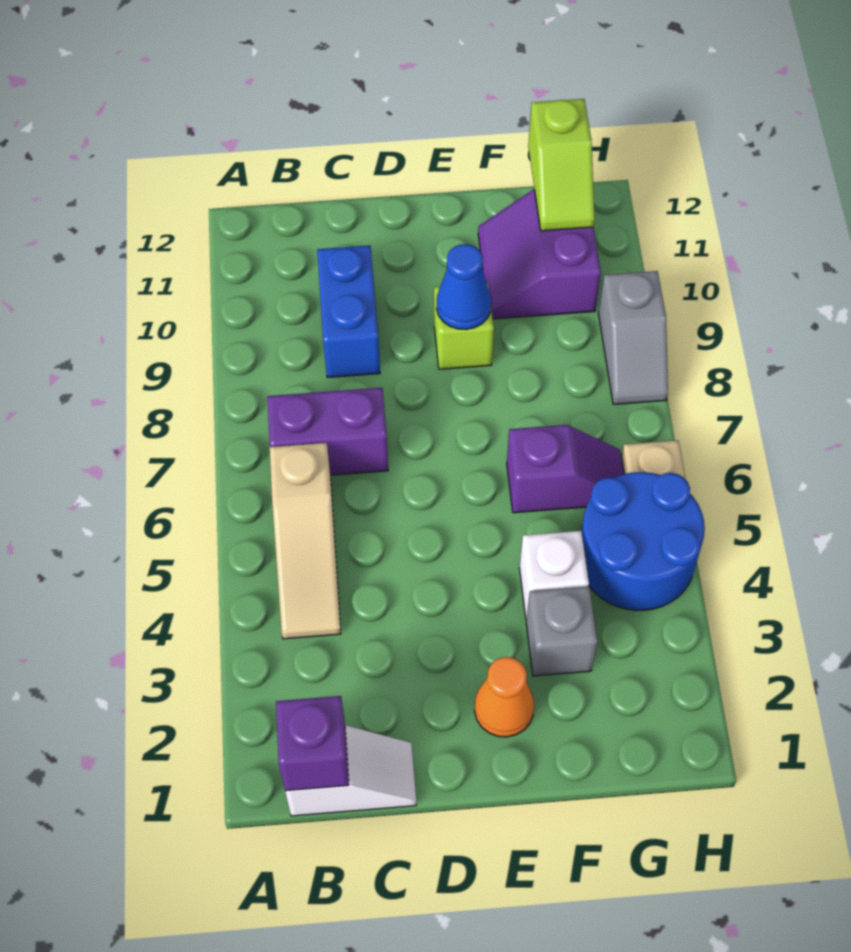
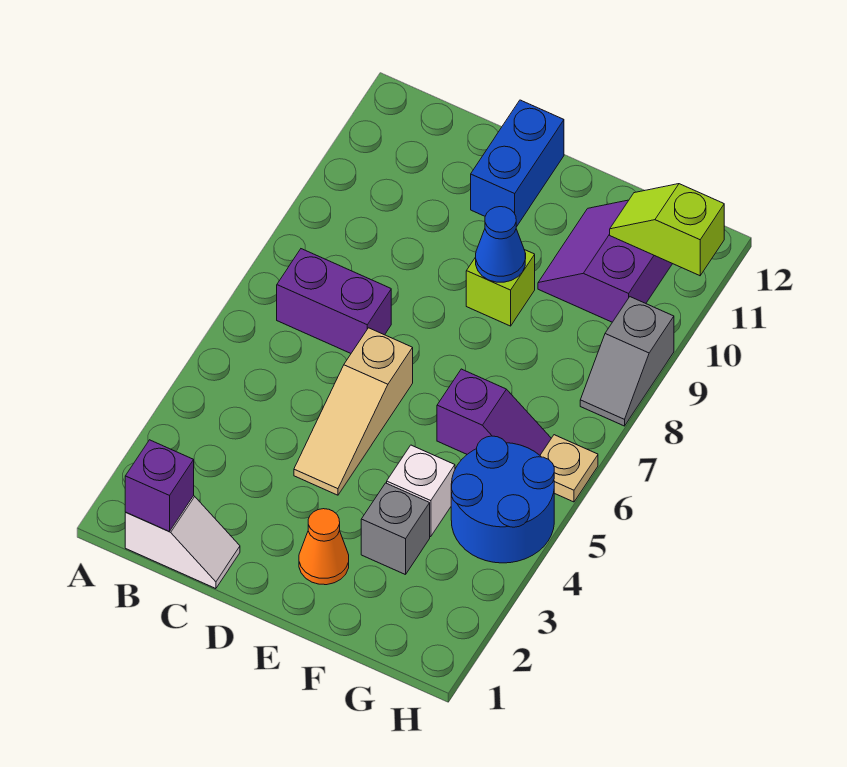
tan 1x3 slope [270,443,341,639] -> tan 1x3 slope moved to [294,328,413,495]
blue 1x2 brick [317,245,380,378] -> blue 1x2 brick moved to [471,100,564,227]
lime 1x2 slope [528,99,595,231] -> lime 1x2 slope turned to [610,184,724,276]

